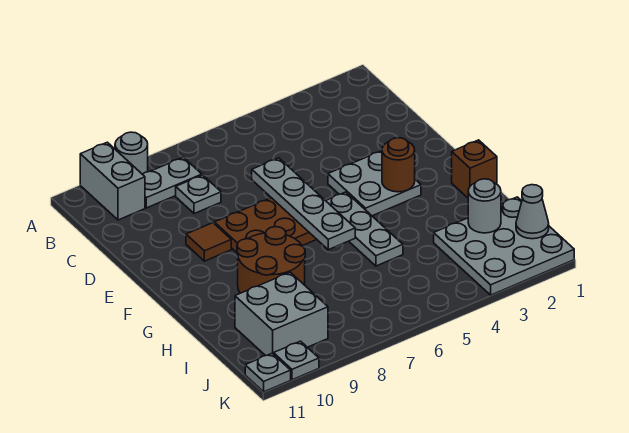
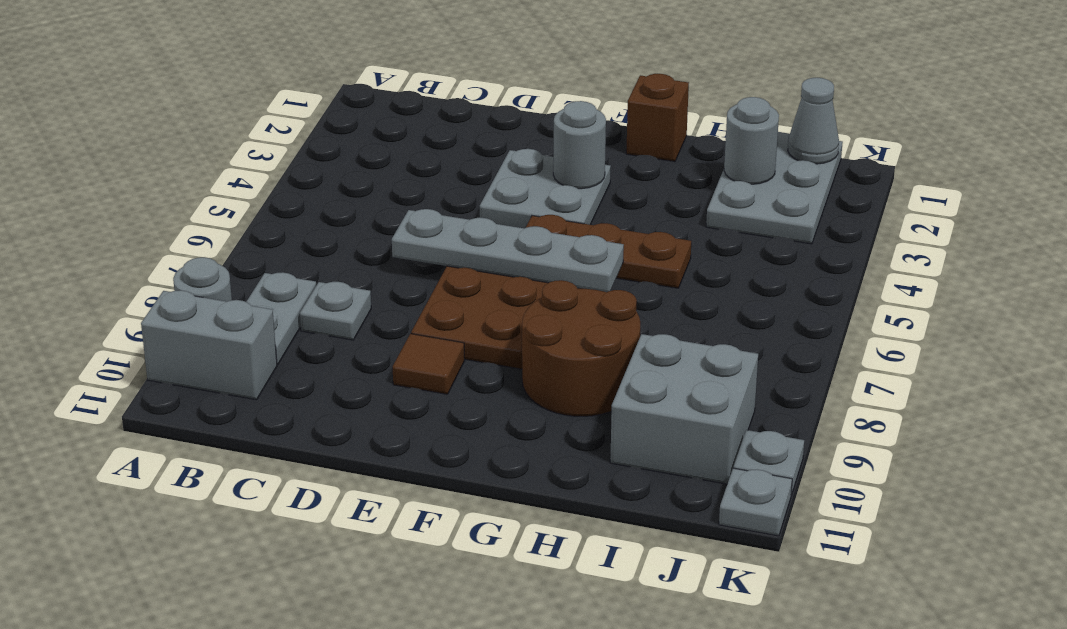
brown 1x1 round brick [382,138,415,192] -> grey 1x1 round brick [553,101,606,189]
grey 1x3 plate [326,192,403,266] -> brown 1x3 plate [526,215,691,288]
grey 3x3 plate [434,197,574,295] -> grey 2x3 plate [706,132,843,244]

